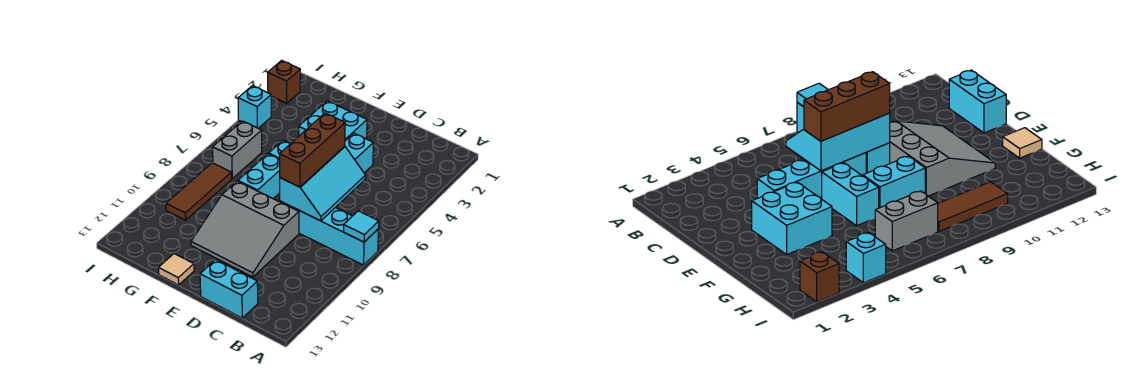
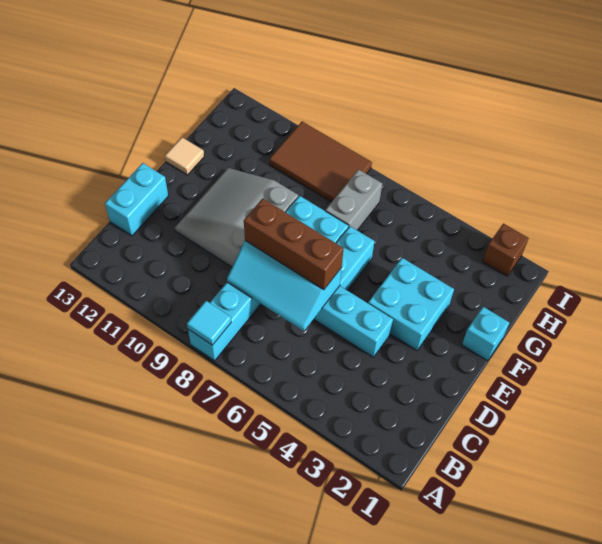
grey 1x2 brick [213,121,262,178] -> grey 1x2 brick turned to [325,169,382,230]
brown 1x3 tile [166,163,232,220] -> brown 2x3 tile [269,122,372,202]
cyan 1x1 brick [238,86,271,128] -> cyan 1x1 brick moved to [462,307,509,361]

